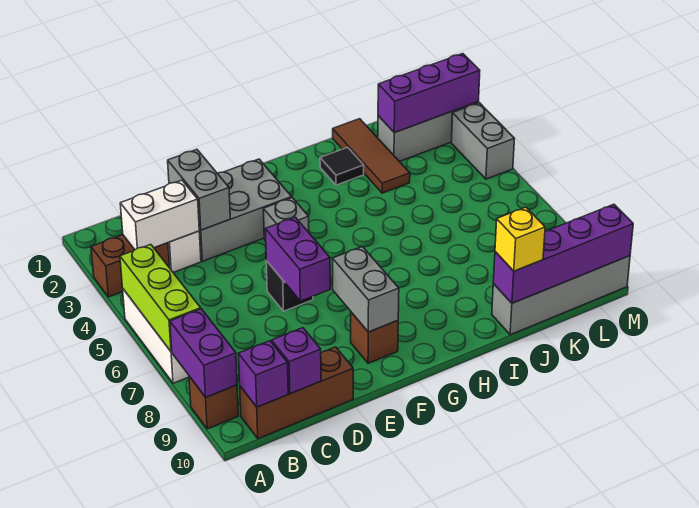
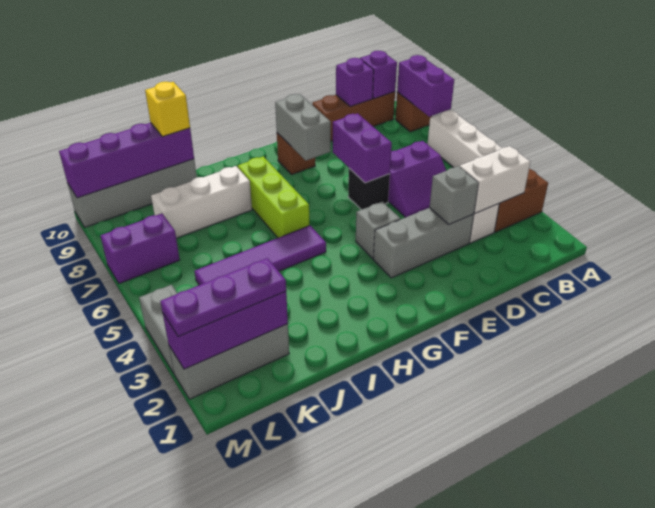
lime 1x3 brick [120,244,201,352] -> lime 1x3 brick moved to [238,156,309,238]
none -> purple 2x2 slope [388,141,446,218]
grey 2x3 brick [199,159,292,261] -> grey 1x3 brick [373,208,474,278]
grey 1x2 brick [168,150,230,230] -> grey 1x1 brick [430,166,478,224]
none -> purple 1x4 tile [194,226,326,285]
black 1x1 tile [320,147,364,185] -> none
none -> white 1x3 brick [151,166,252,238]
brown 1x3 tile [333,119,410,193] -> none
none -> purple 1x3 plate [160,258,286,337]
none -> purple 1x2 brick [101,214,180,284]

